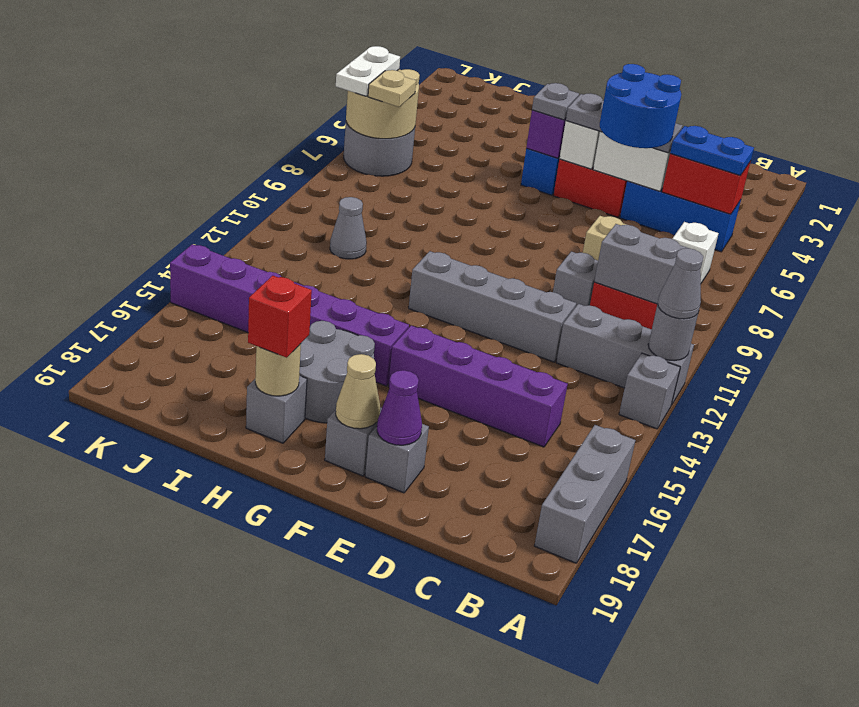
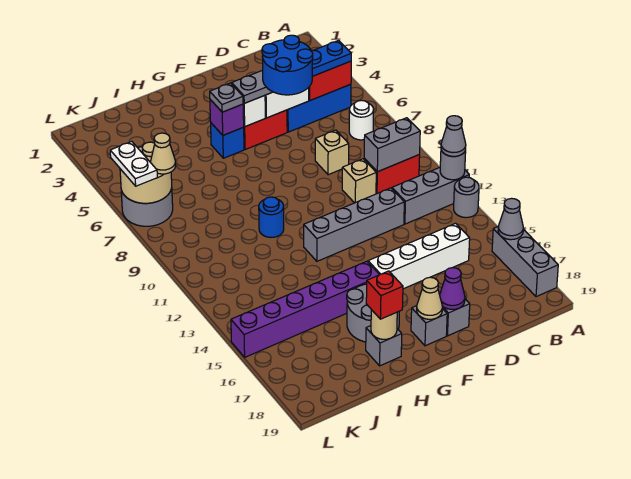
grey 1x1 brick [619,353,680,429] -> grey 1x1 round brick [454,177,479,218]
white 1x1 brick [673,222,719,283] -> white 1x1 round brick [349,100,374,140]
purple 1x4 brick [388,325,568,447] -> white 1x4 brick [368,223,470,289]
grey 1x1 brick [553,251,598,306] -> tan 1x1 brick [342,159,376,203]
none -> blue 1x1 round brick [259,197,284,237]
grey 1x1 cone [330,197,367,259] -> grey 1x1 cone moved to [498,198,523,240]
tan 1x1 plate [368,70,416,107] -> tan 1x1 cone [151,133,176,174]

